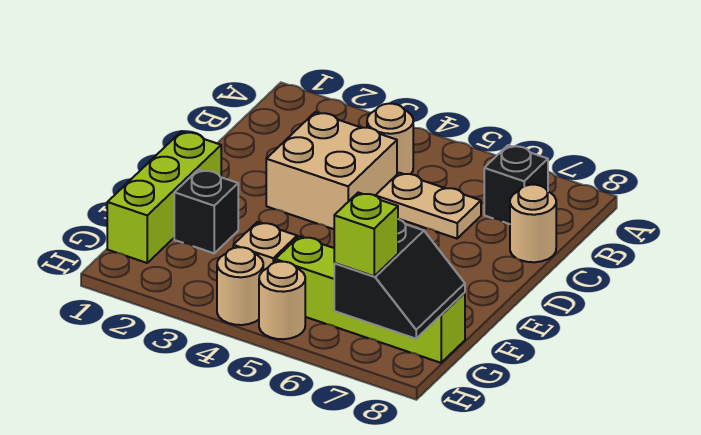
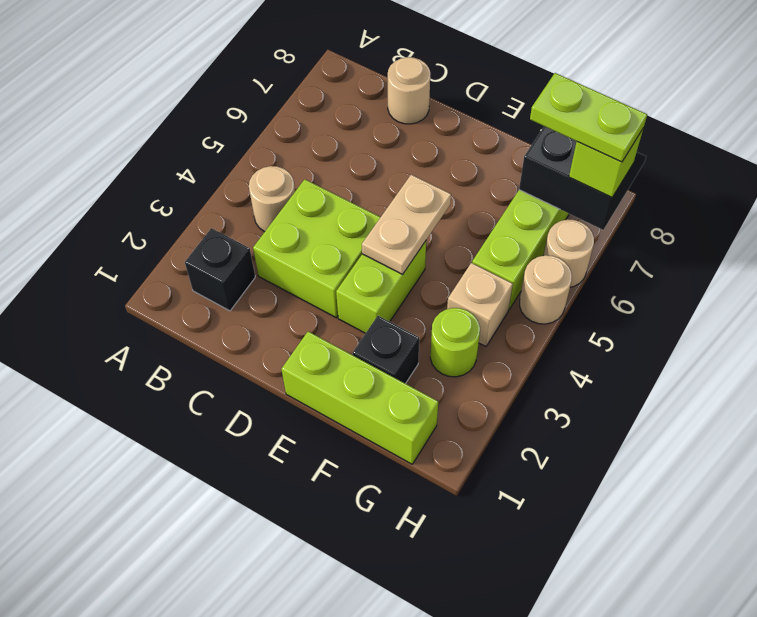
black 1x1 brick [484,145,548,224] -> black 1x1 brick moved to [185,228,255,311]
tan 2x2 brick [266,112,397,229] -> lime 2x2 brick [253,179,380,318]
tan 1x2 plate [375,173,481,239] -> tan 1x2 plate moved to [362,175,451,274]
none -> lime 1x2 brick [336,241,426,333]
none -> lime 1x1 round brick [430,308,480,377]
none -> lime 1x2 plate [530,73,647,162]
tan 1x1 round brick [217,247,263,325] -> tan 1x1 round brick moved to [544,219,594,287]

